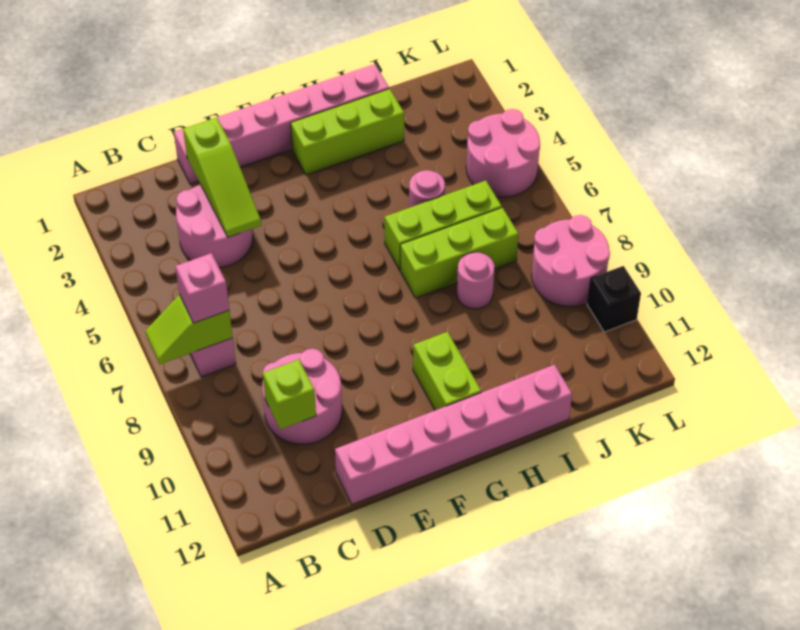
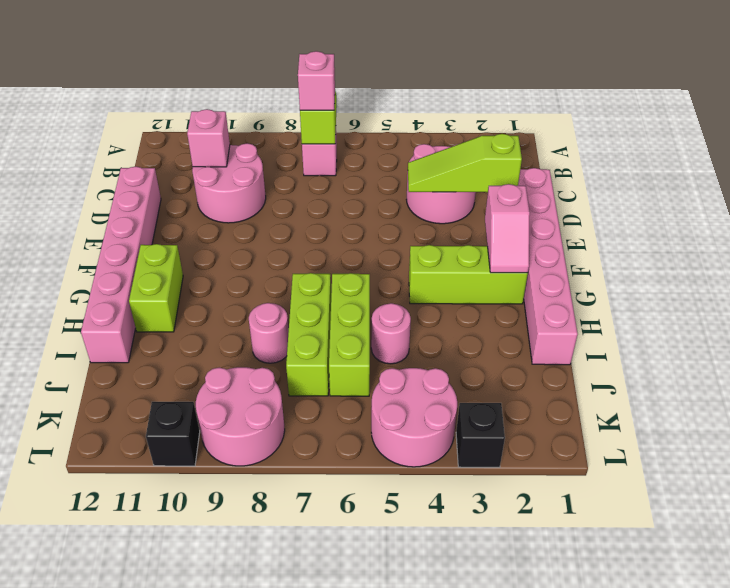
lime 1x1 brick [263,360,316,430] -> pink 1x1 brick [187,109,230,167]
none -> pink 1x2 slope [485,184,530,273]
lime 1x3 brick [291,89,404,175] -> lime 1x3 brick turned to [409,245,528,304]
lime 1x2 brick [413,332,481,410] -> lime 1x2 brick turned to [129,244,183,332]
none -> black 1x1 brick [456,403,505,467]

